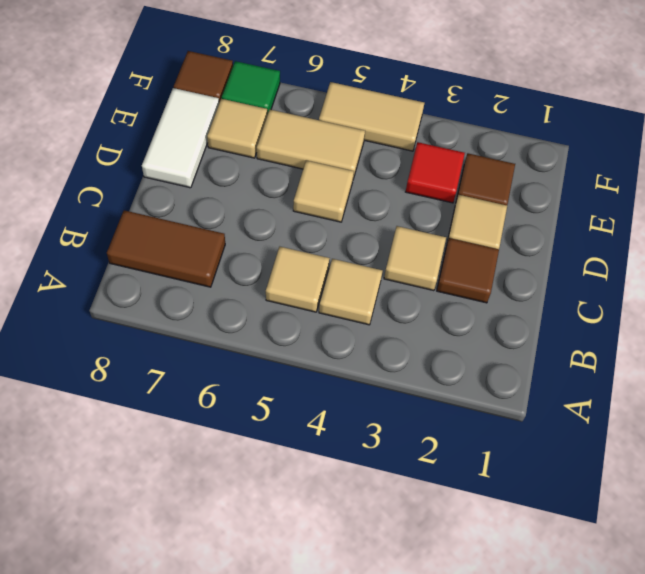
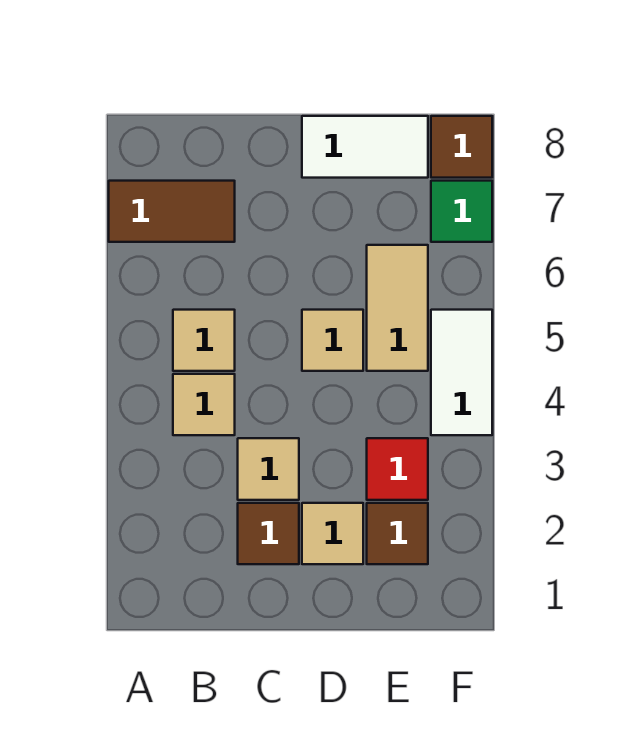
brown 1x2 tile [107,210,225,287] -> brown 1x2 tile turned to [109,181,235,242]
tan 1x1 tile [207,99,267,158] -> none
tan 1x2 tile [319,82,424,151] -> white 1x2 tile [431,310,492,435]

